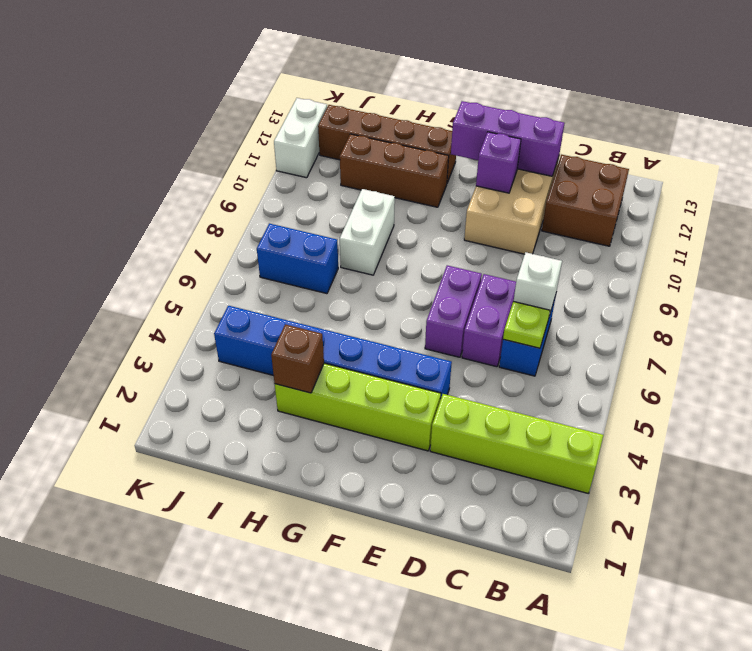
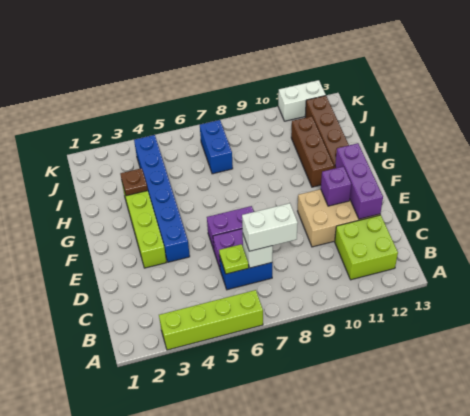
lime 1x4 brick [430,394,603,494] -> lime 1x4 brick turned to [159,290,263,350]
brown 2x2 brick [542,155,629,246] -> lime 2x2 brick [335,215,398,280]
brown 1x1 brick [271,324,324,393] -> brown 1x1 plate [120,168,148,196]
white 1x2 brick [340,189,395,275] -> white 1x2 brick moved to [242,203,298,251]

